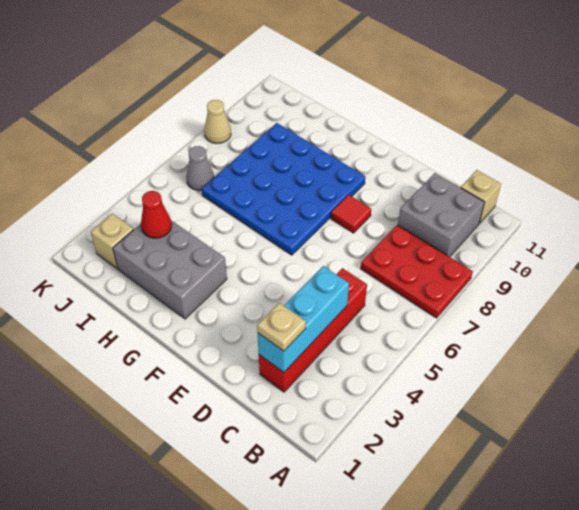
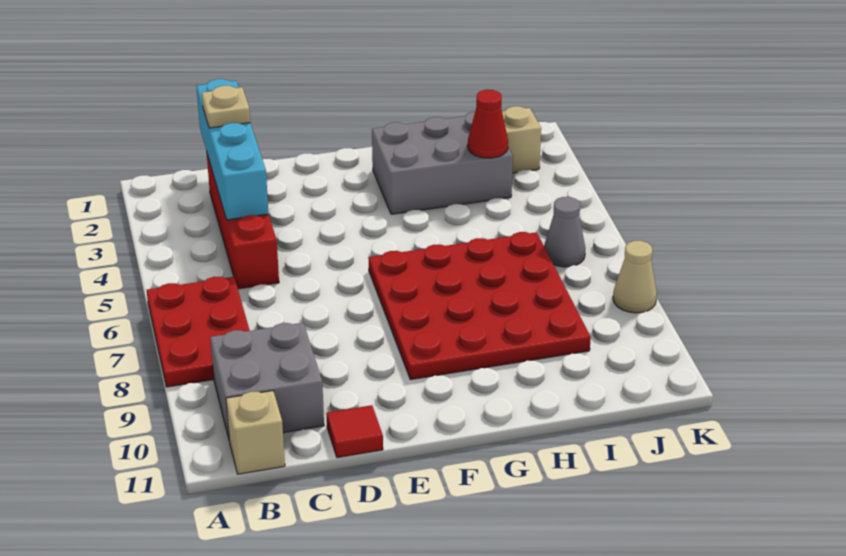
red 2x3 plate [361,225,473,318] -> red 2x3 plate turned to [147,277,250,387]
cyan 1x3 brick [258,266,349,372] -> cyan 1x4 brick [196,79,269,220]
red 1x1 tile [331,195,371,233] -> red 1x1 tile moved to [326,405,383,458]
blue 4x4 plate [202,123,365,255] -> red 4x4 plate [368,232,591,380]

